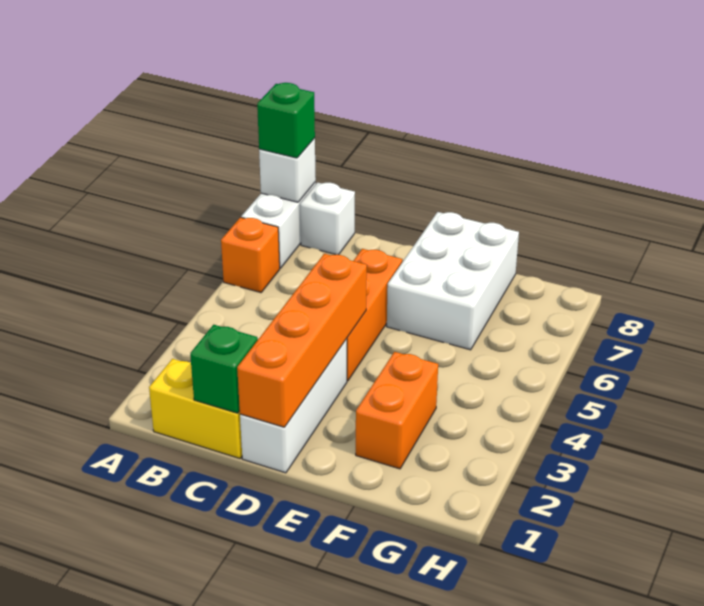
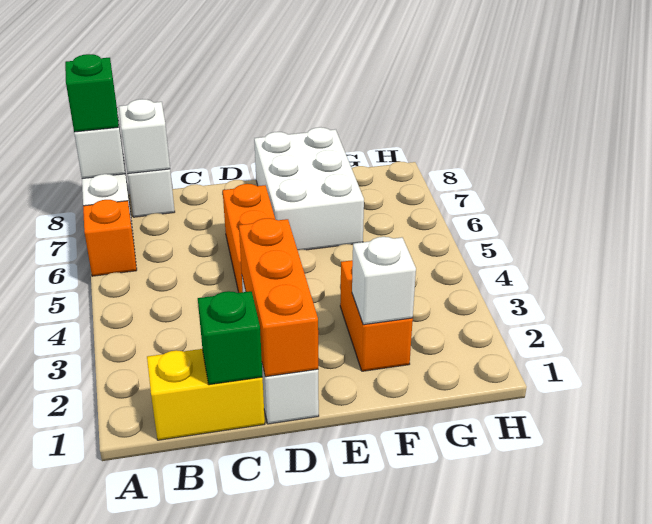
none -> white 1x1 brick [119,99,170,174]
orange 1x4 brick [237,254,367,427] -> orange 1x3 brick [239,218,318,377]
none -> white 1x1 brick [352,237,416,325]

